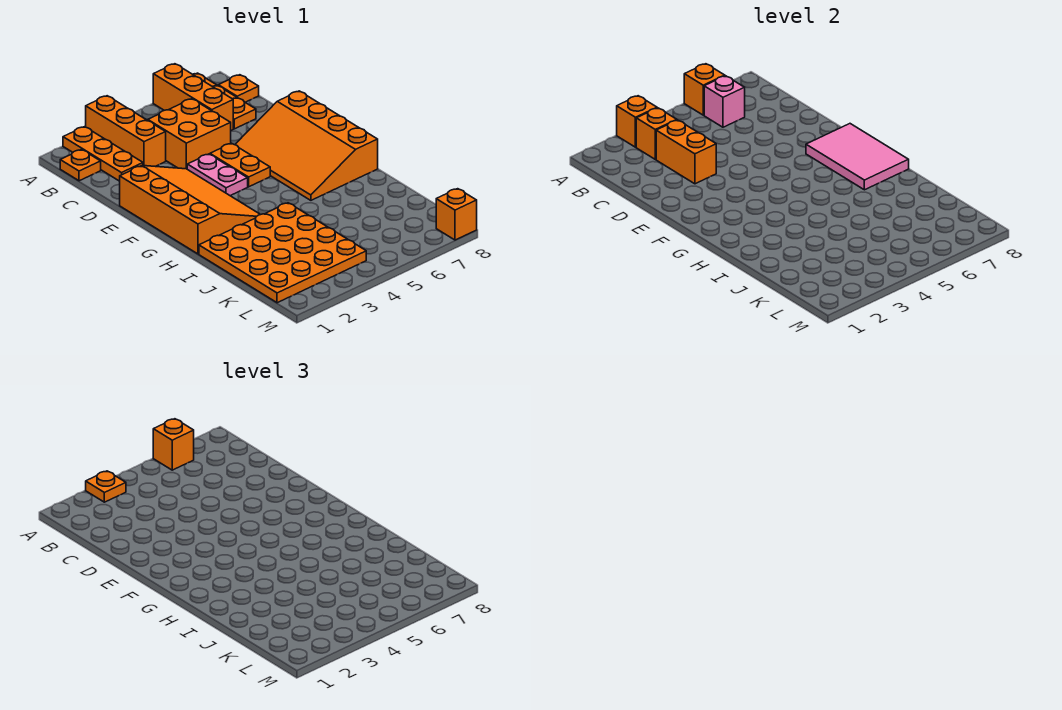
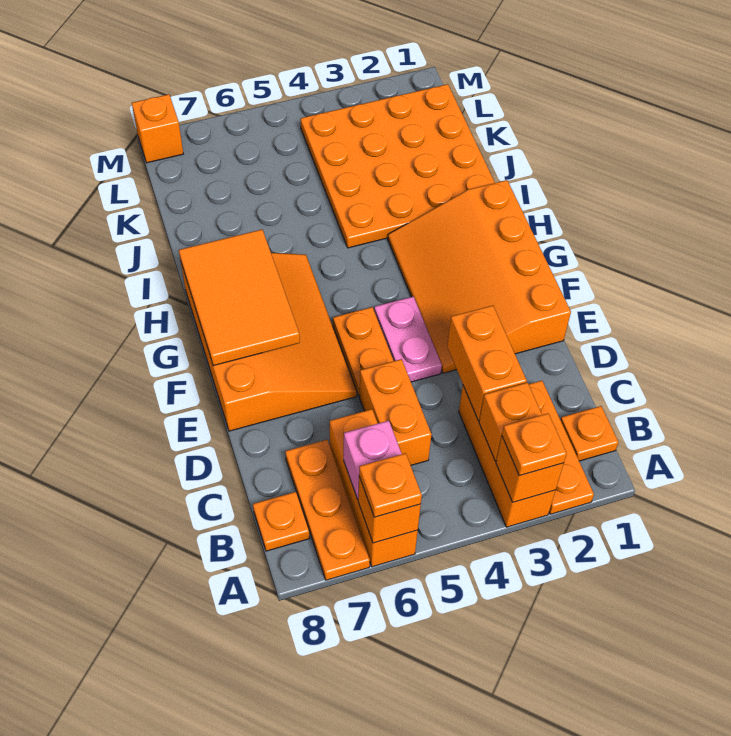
orange 1x1 brick [153,419,194,470] -> orange 1x1 plate [359,453,422,517]
orange 2x2 brick [148,99,231,169] -> orange 1x2 brick [359,359,432,465]
pink 2x3 tile [806,124,909,190] -> orange 2x3 tile [179,230,300,366]

